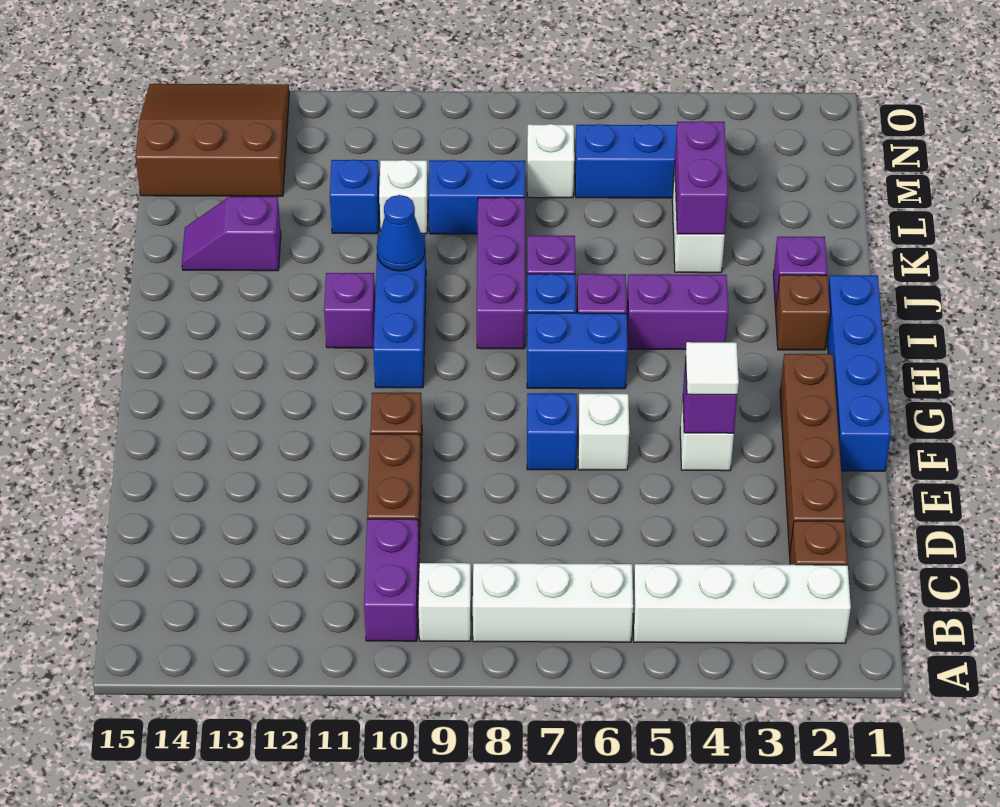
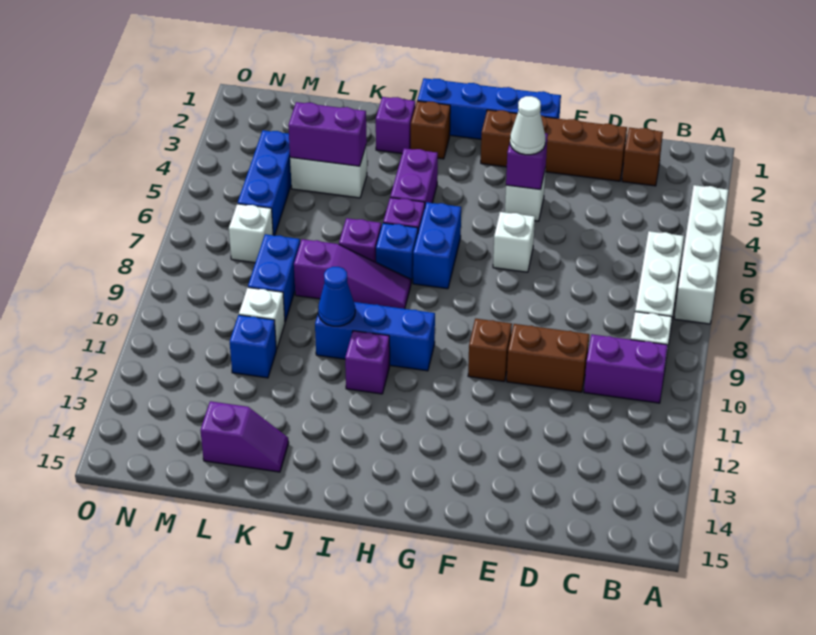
white 1x4 brick [633,564,851,643] -> white 1x4 brick moved to [674,185,728,324]
white 1x1 tile [686,342,739,395] -> white 1x1 cone [510,96,545,155]
blue 1x1 brick [527,393,577,470] -> none
purple 1x3 brick [477,197,525,349] -> purple 1x3 slope [294,239,411,309]
purple 1x2 slope [182,196,281,271] -> purple 1x2 slope turned to [201,401,289,472]
brown 3x3 slope [136,84,289,196] -> none

